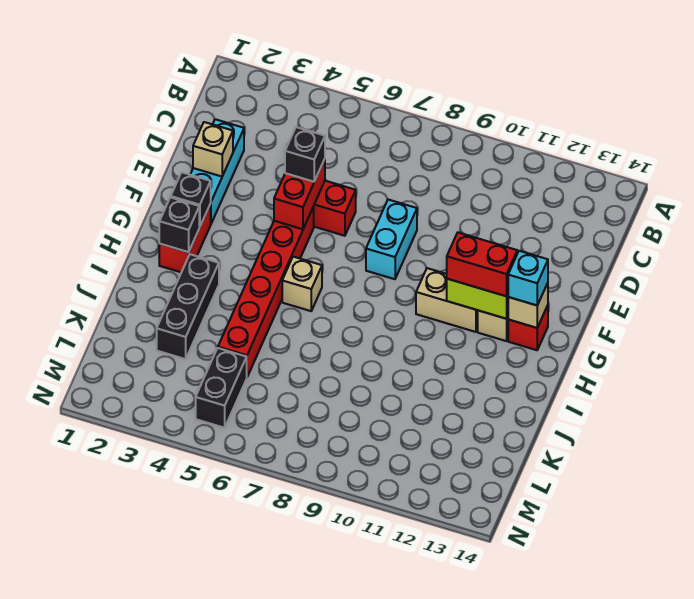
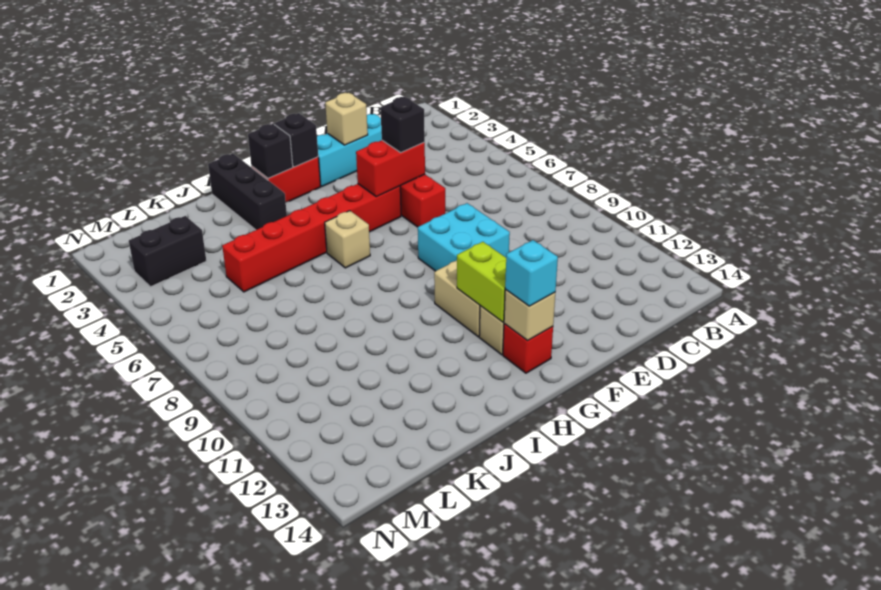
cyan 1x2 brick [366,200,417,279] -> cyan 2x2 brick [418,203,510,271]
red 1x2 brick [447,233,517,296] -> none
black 1x3 brick [157,254,219,359] -> black 1x3 brick turned to [208,154,287,230]
black 1x2 brick [196,348,247,428] -> black 1x2 brick moved to [129,216,206,287]

